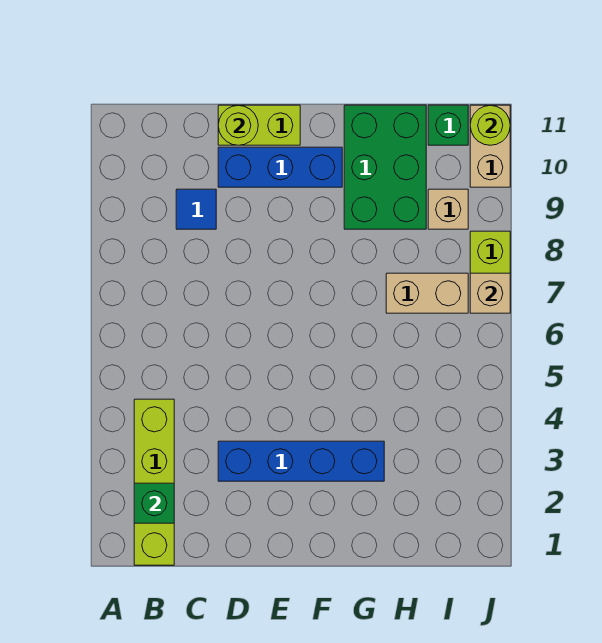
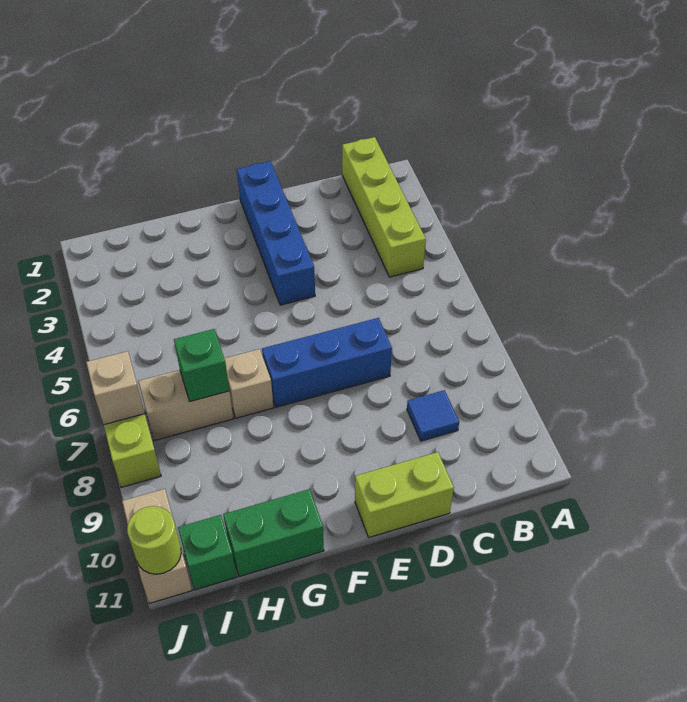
green 1x1 brick [134,483,174,523] -> green 1x1 brick moved to [174,329,229,401]
blue 1x4 brick [218,441,384,481] -> blue 1x4 brick turned to [237,161,315,305]
blue 1x3 brick [218,147,342,187] -> blue 1x3 brick moved to [262,318,392,407]
lime 1x1 round brick [218,105,258,145] -> none
green 2x3 brick [344,105,426,229] -> green 1x2 brick [223,489,324,576]
tan 1x1 brick [428,189,468,229] -> tan 1x1 brick moved to [224,349,274,418]

